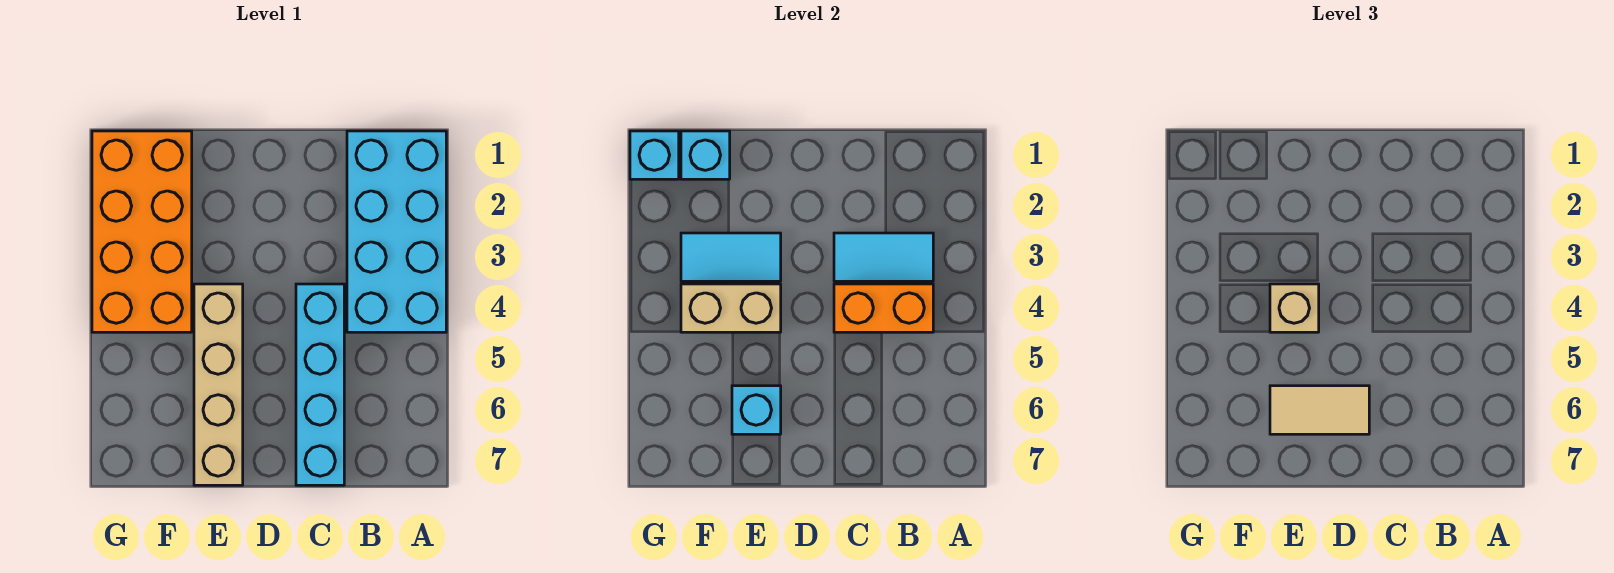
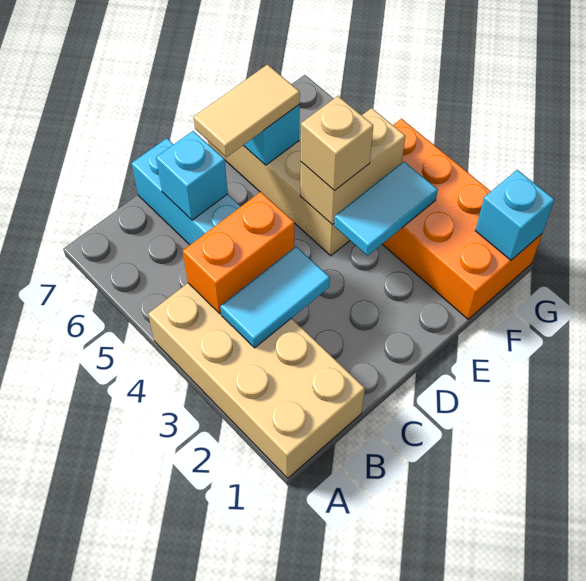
cyan 2x4 brick [347,131,446,332] -> tan 2x4 brick [148,283,365,478]
cyan 1x1 brick [681,131,730,179] -> cyan 1x1 brick moved to [156,131,228,220]

